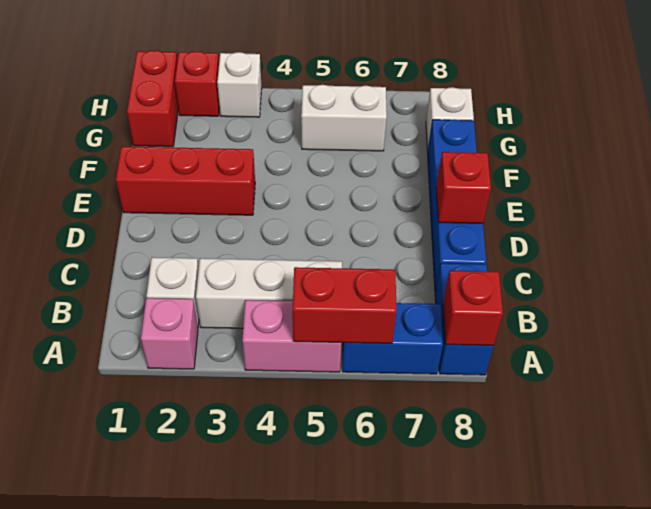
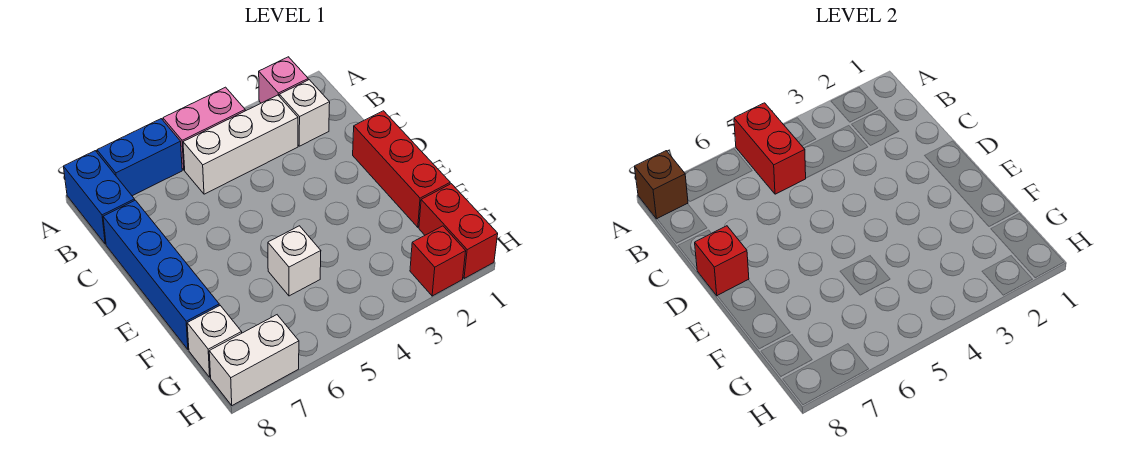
red 1x2 brick [293,267,397,343] -> red 1x2 brick turned to [734,103,806,194]
red 1x1 brick [443,271,503,346] -> brown 1x1 brick [635,151,688,219]
red 1x3 brick [116,146,255,215] -> red 1x3 brick turned to [353,111,450,227]
white 1x2 brick [301,85,387,151] -> white 1x2 brick moved to [209,315,299,405]
white 1x1 brick [217,52,262,117] -> white 1x1 brick moved to [268,226,321,296]

